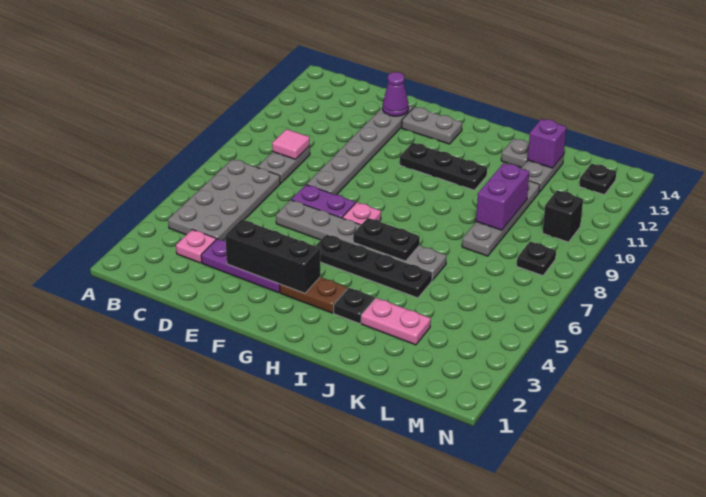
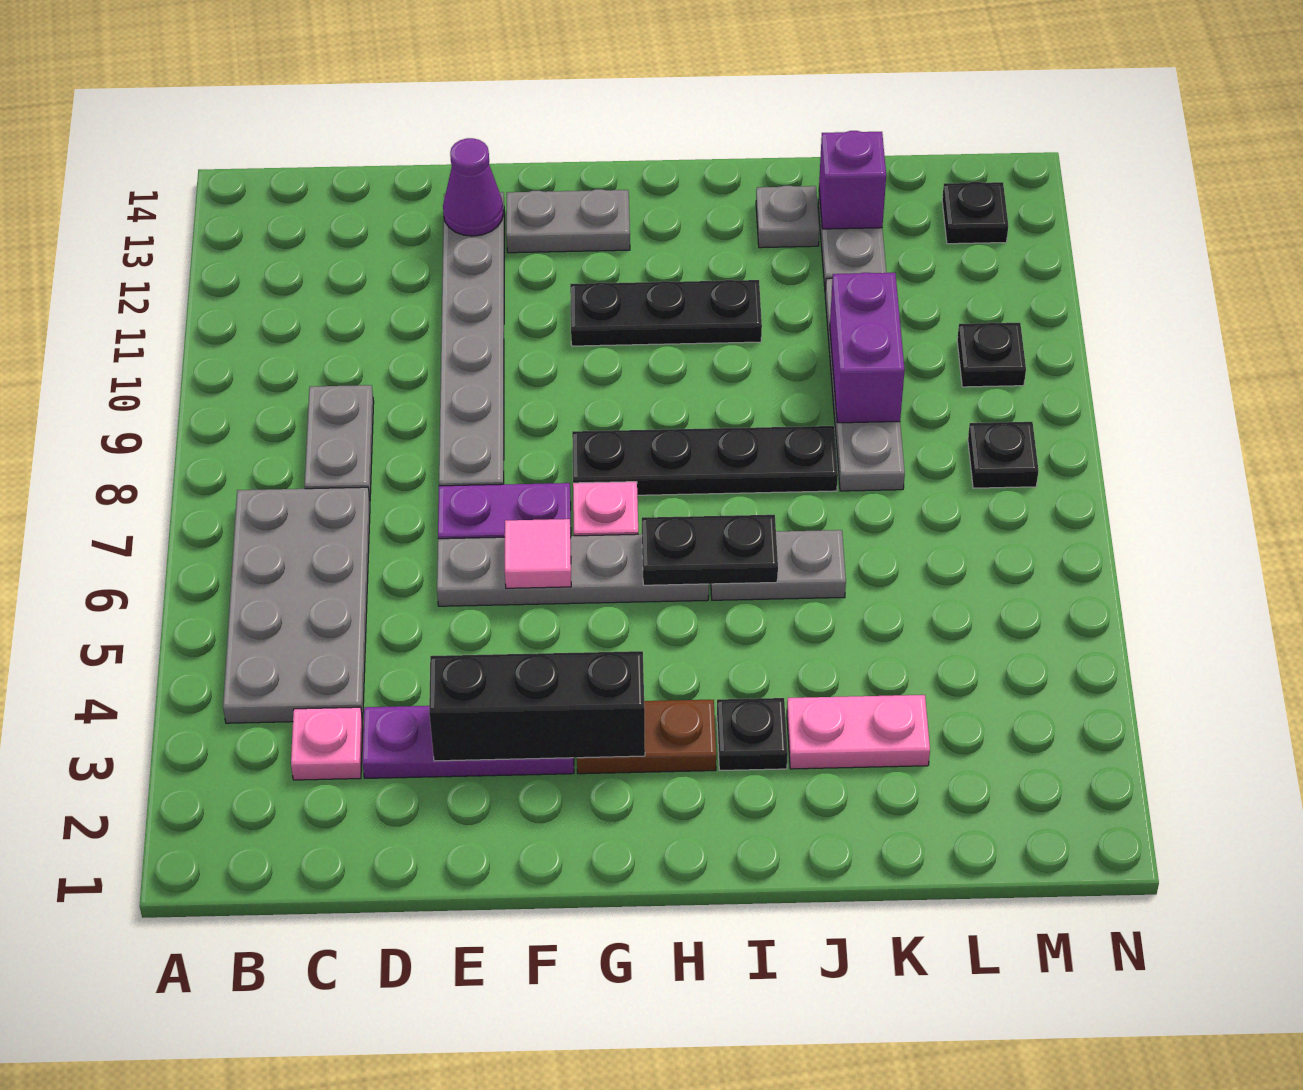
pink 1x1 tile [272,129,310,159] -> pink 1x1 tile moved to [505,519,571,588]
black 1x4 plate [316,234,432,298] -> black 1x4 plate moved to [572,426,838,495]
black 1x1 brick [543,190,583,242] -> black 1x1 plate [957,323,1026,387]

